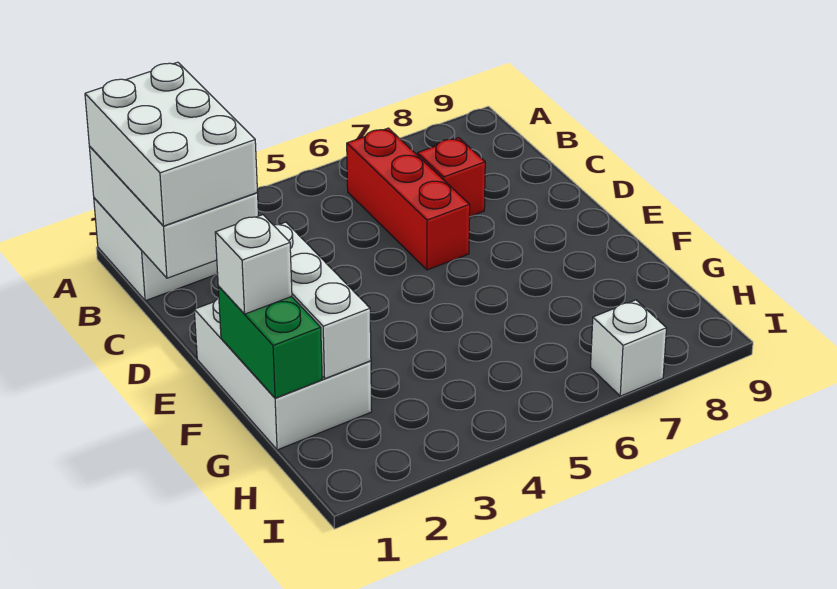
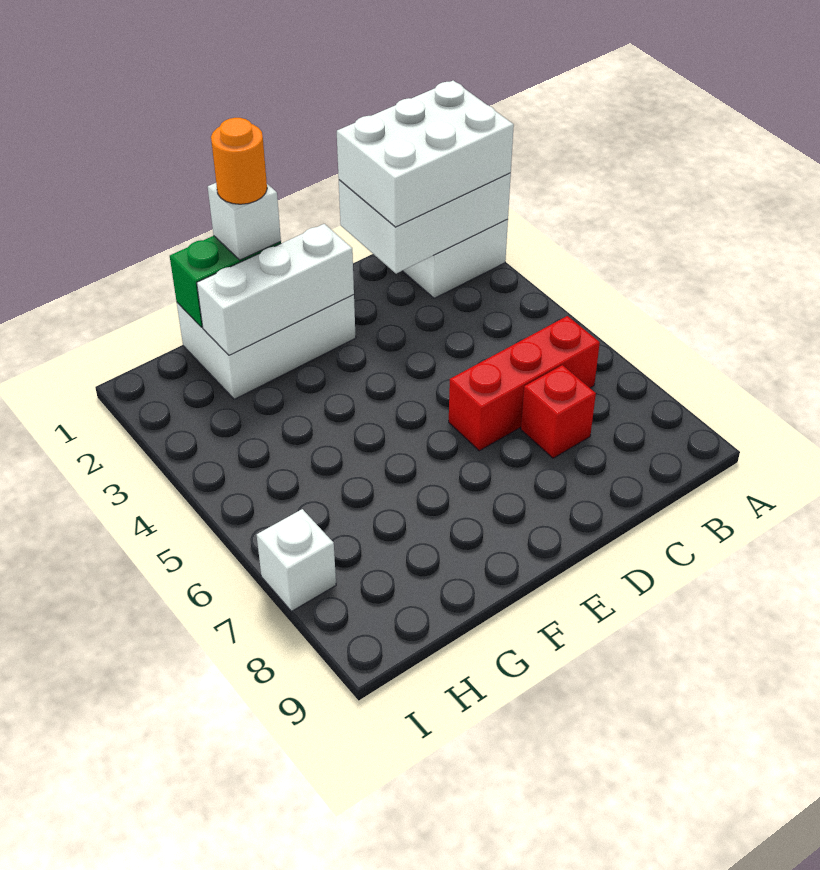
none -> orange 1x1 round brick [211,118,267,204]

